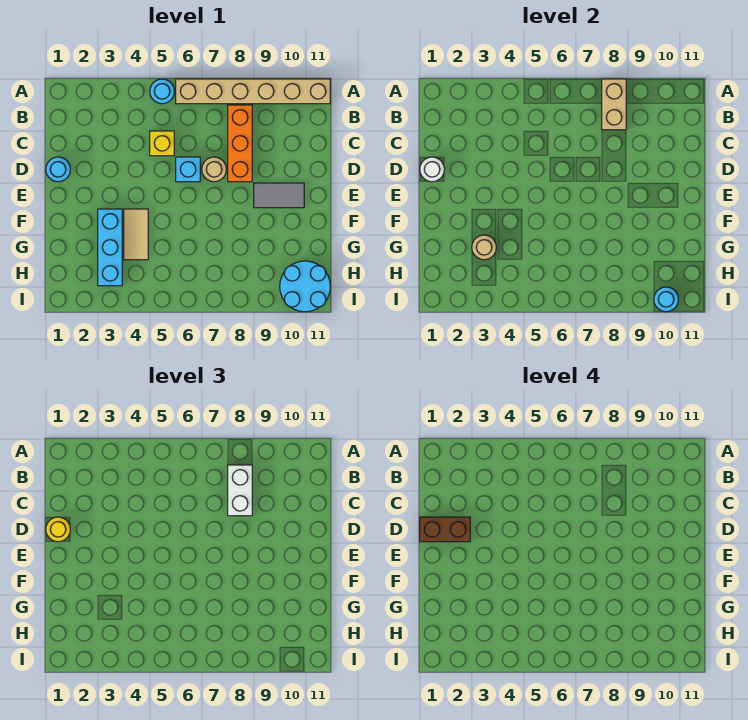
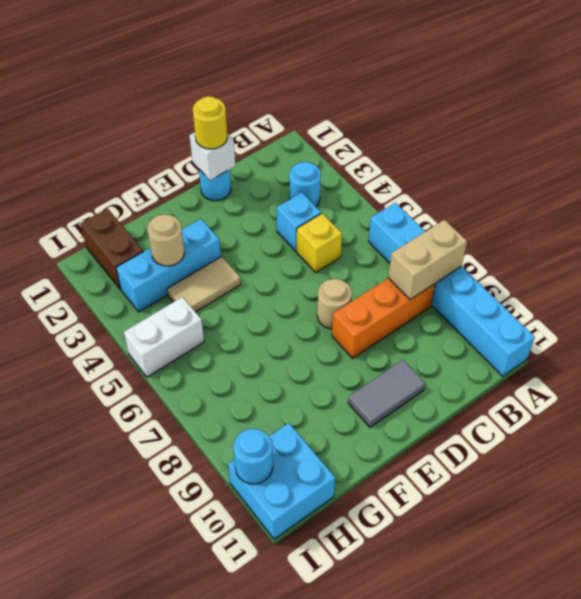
cyan 1x1 round brick [150,79,174,104] -> cyan 1x1 round brick moved to [289,162,321,206]
tan 1x6 brick [176,79,330,104] -> cyan 1x6 brick [369,203,535,376]
white 1x2 brick [228,465,252,516] -> white 1x2 brick moved to [124,297,204,377]
white 1x1 round brick [420,157,444,182] -> white 1x1 brick [189,132,235,180]
brown 1x2 brick [420,517,470,542] -> brown 1x2 brick moved to [80,209,143,289]
cyan 1x1 brick [176,157,200,182] -> cyan 1x1 brick moved to [277,193,321,251]
grey 1x2 tile [254,183,304,208] -> grey 1x2 tile turned to [348,360,425,427]
cyan 2x2 round brick [280,261,330,312] -> cyan 2x2 brick [228,423,335,539]

